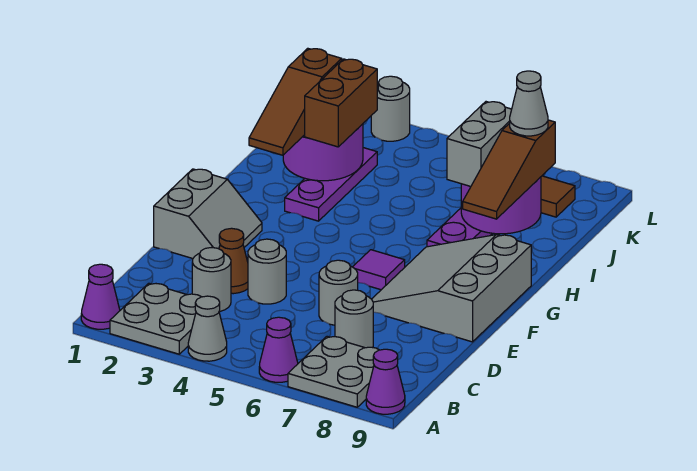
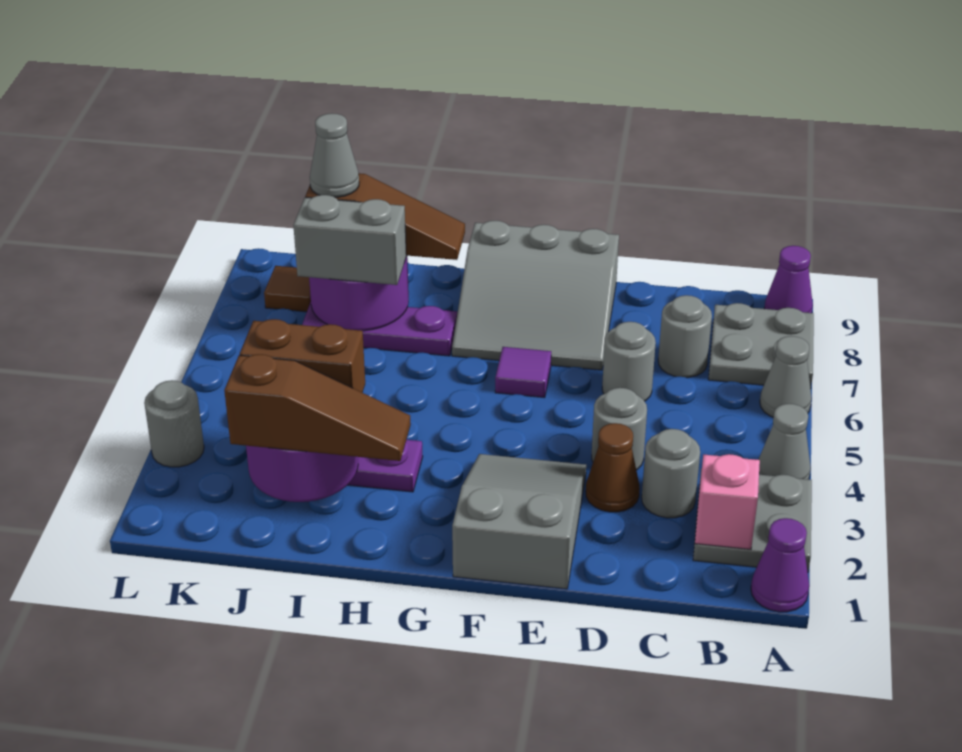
purple 1x1 cone [259,317,298,382] -> grey 1x1 cone [760,336,812,417]
none -> pink 1x1 brick [695,454,760,549]
grey 2x2 slope [154,169,262,259] -> grey 2x3 slope [452,454,586,589]

